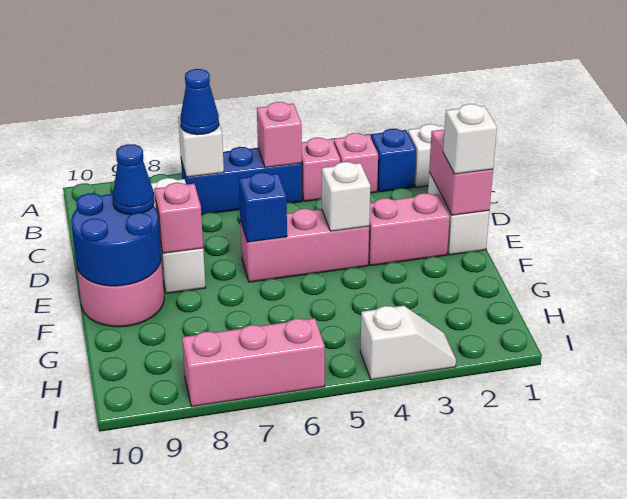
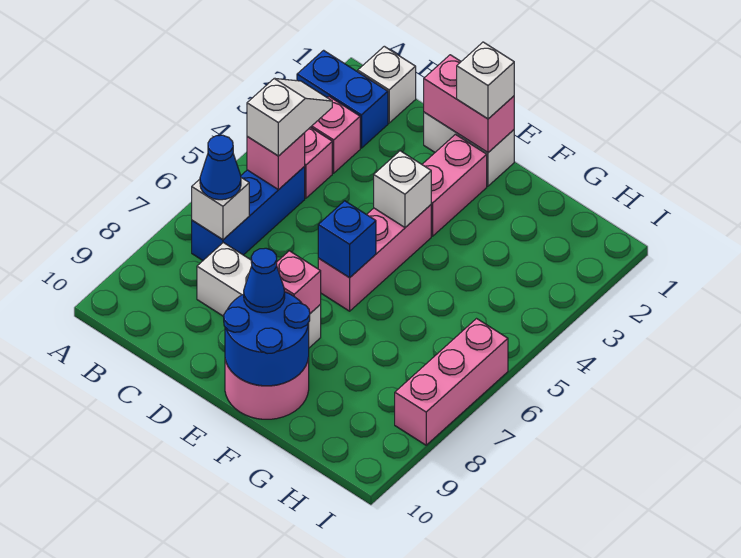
blue 1x1 brick [371,129,416,192] -> blue 1x2 brick [297,50,388,148]
white 1x2 slope [360,306,456,380] -> white 1x2 slope moved to [247,78,332,156]

